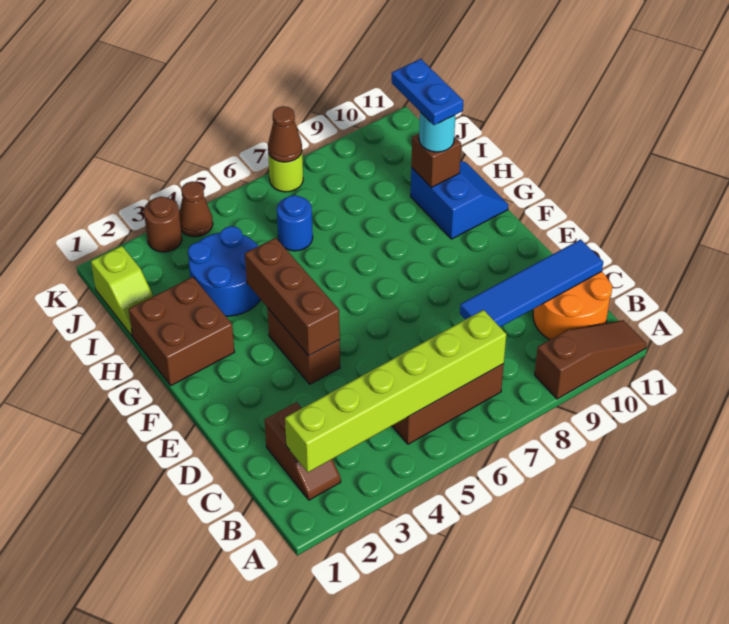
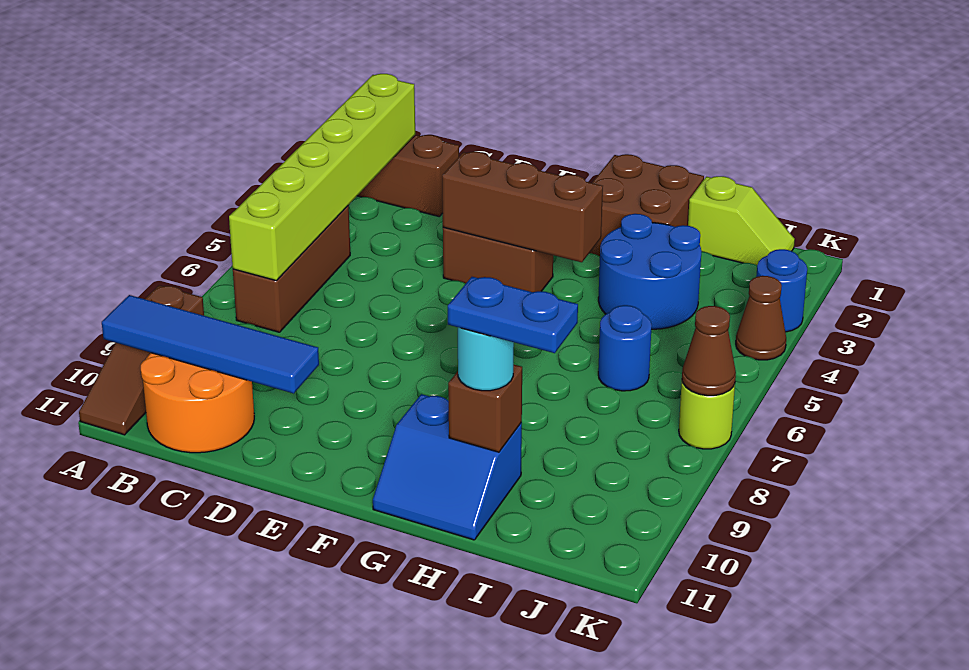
blue 1x4 tile [460,239,603,327] -> blue 1x4 tile turned to [102,295,319,393]
lime 1x2 slope [91,246,153,336] -> lime 1x2 slope turned to [688,176,795,265]
brown 1x1 round brick [144,197,182,252] -> blue 1x1 round brick [756,249,807,332]

